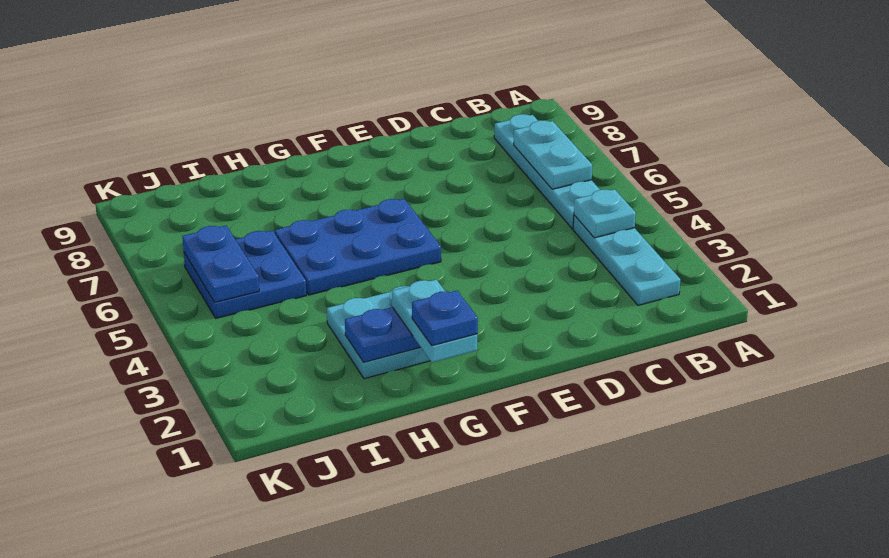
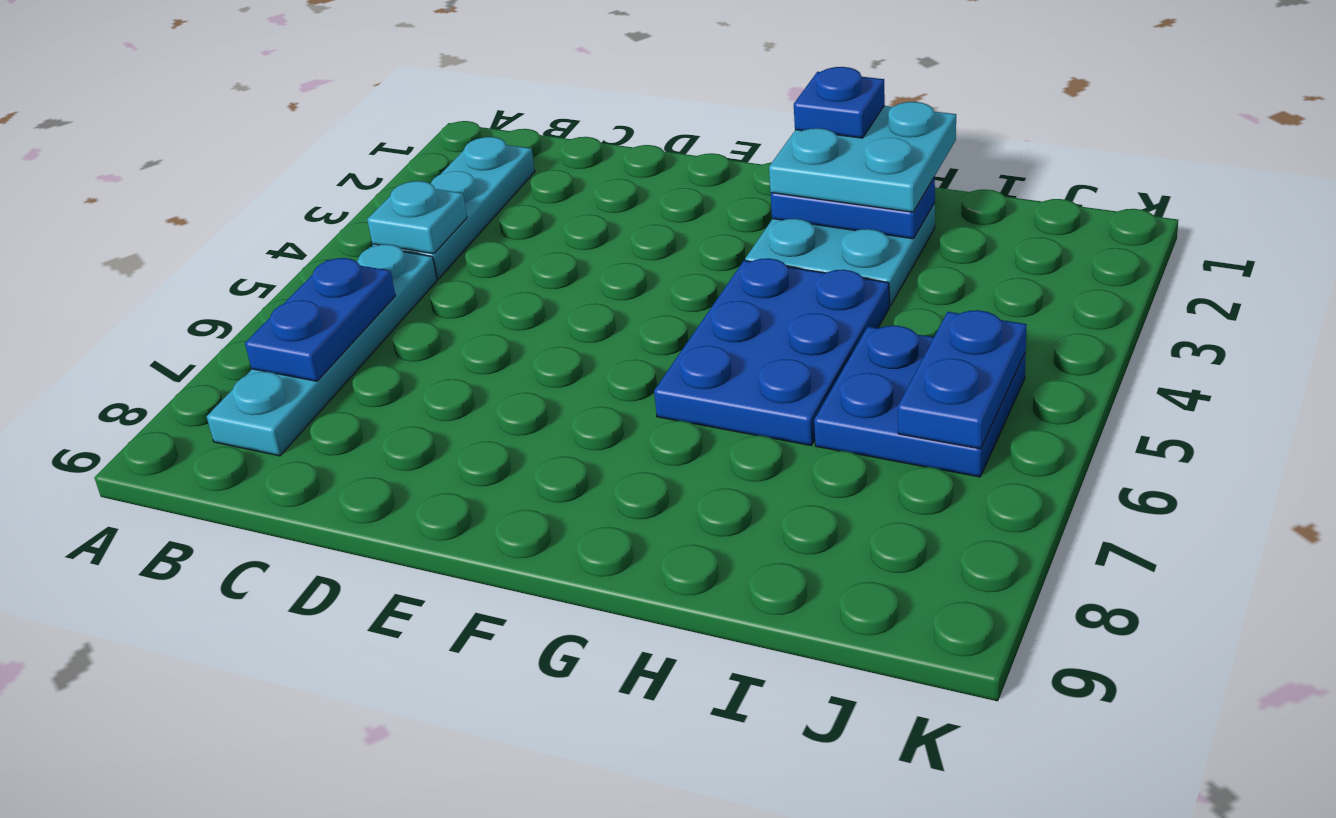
cyan 1x2 plate [514,121,592,189] -> blue 1x2 plate [245,258,395,381]
blue 2x3 plate [275,199,441,295] -> blue 2x3 plate turned to [654,258,889,446]
cyan 1x2 plate [392,280,477,362] -> cyan 2x2 plate [769,102,956,212]

